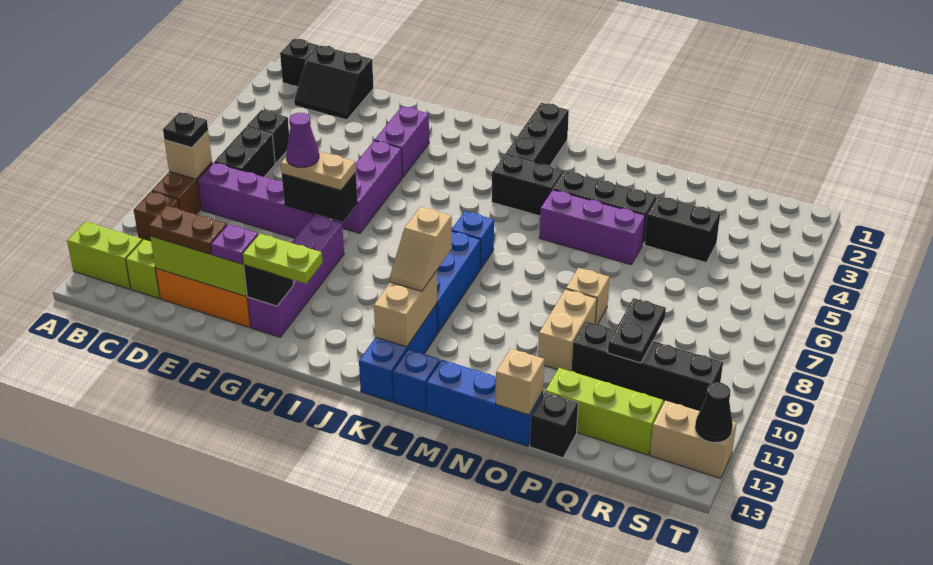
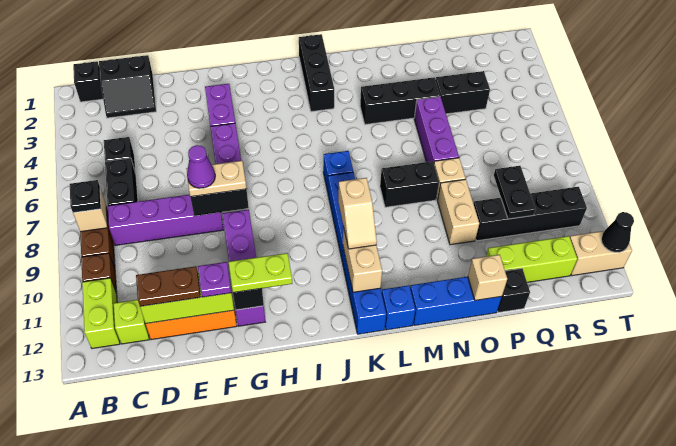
lime 1x2 brick [67,222,142,289] -> lime 1x2 brick turned to [82,278,120,348]
black 1x2 brick [492,155,563,216] -> black 1x2 brick moved to [380,161,439,207]
purple 1x3 brick [539,190,645,265] -> purple 1x3 brick turned to [414,97,459,162]

